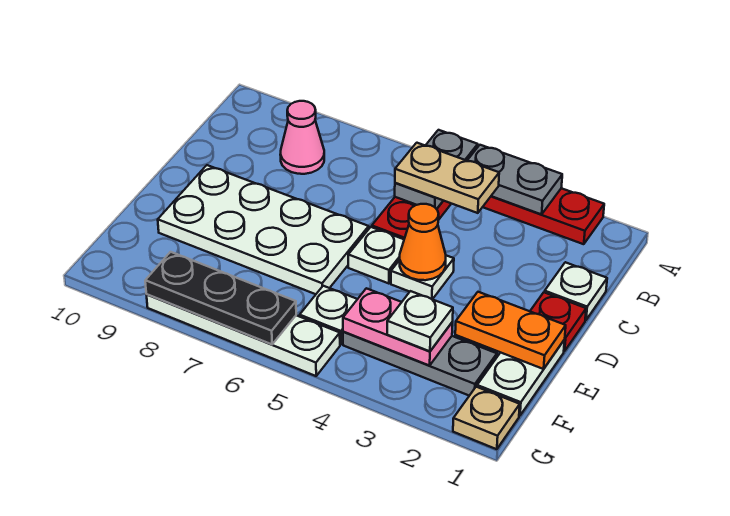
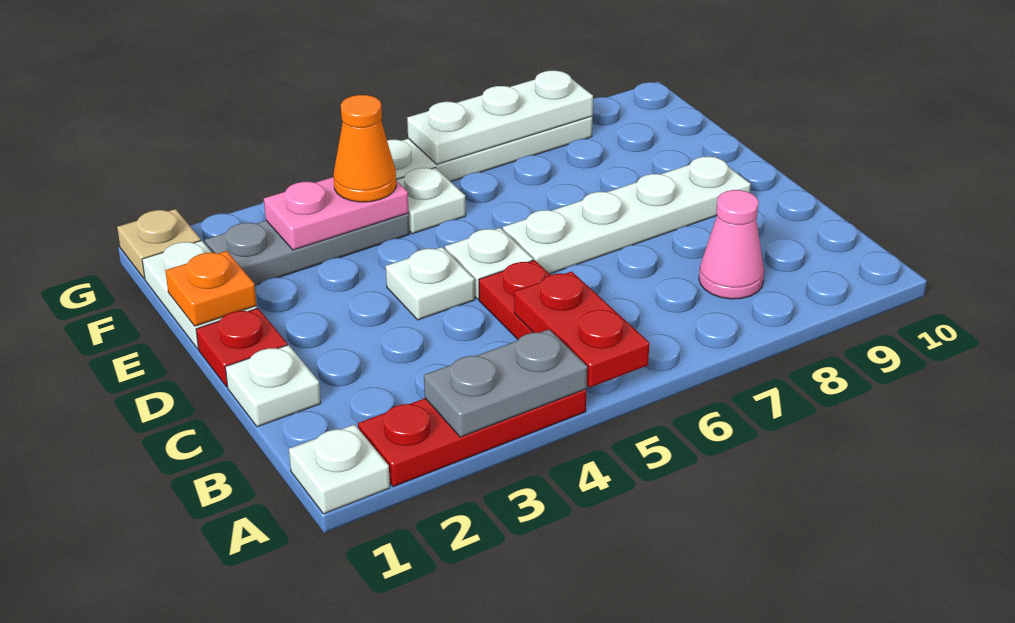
grey 1x2 plate [395,130,478,209] -> red 1x2 plate [514,271,649,387]
tan 1x2 plate [395,143,499,213] -> none
orange 1x1 cone [400,204,446,280] -> orange 1x1 cone moved to [334,95,396,202]
white 2x4 plate [158,165,369,294] -> white 1x4 plate [503,156,751,274]
orange 1x2 plate [455,292,566,369] -> orange 1x1 plate [165,251,257,326]
white 1x1 plate [387,291,453,351] -> white 1x1 plate moved to [289,424,390,514]
black 1x3 plate [145,252,296,345] -> white 1x3 plate [407,71,593,164]

